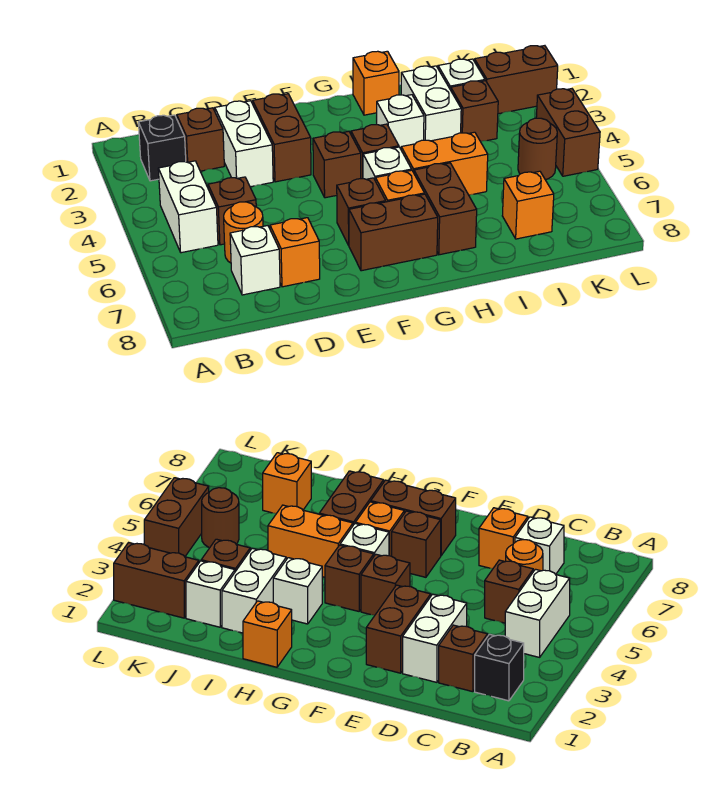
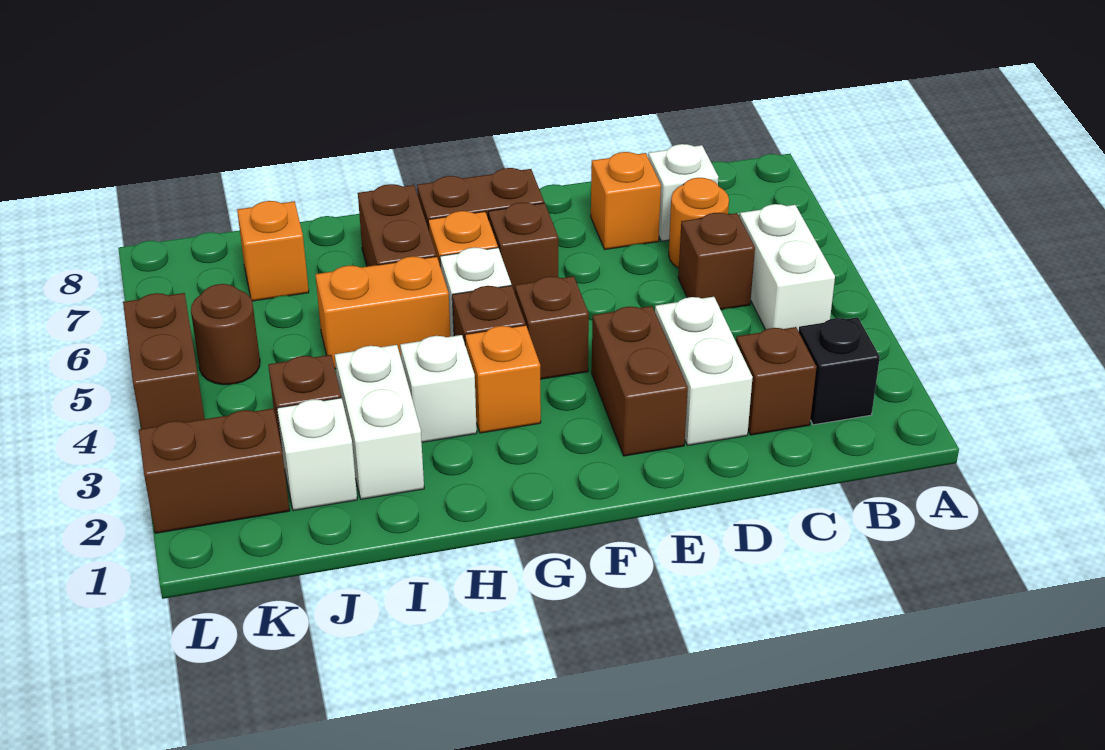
orange 1x1 brick [353,51,399,115] -> orange 1x1 brick moved to [465,325,541,433]

